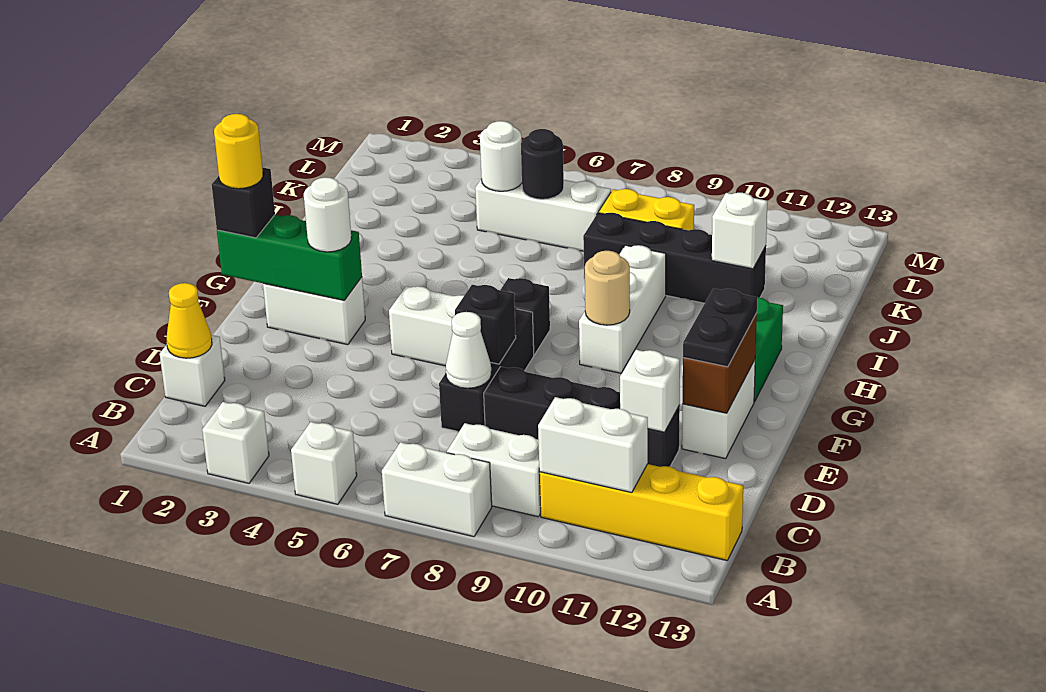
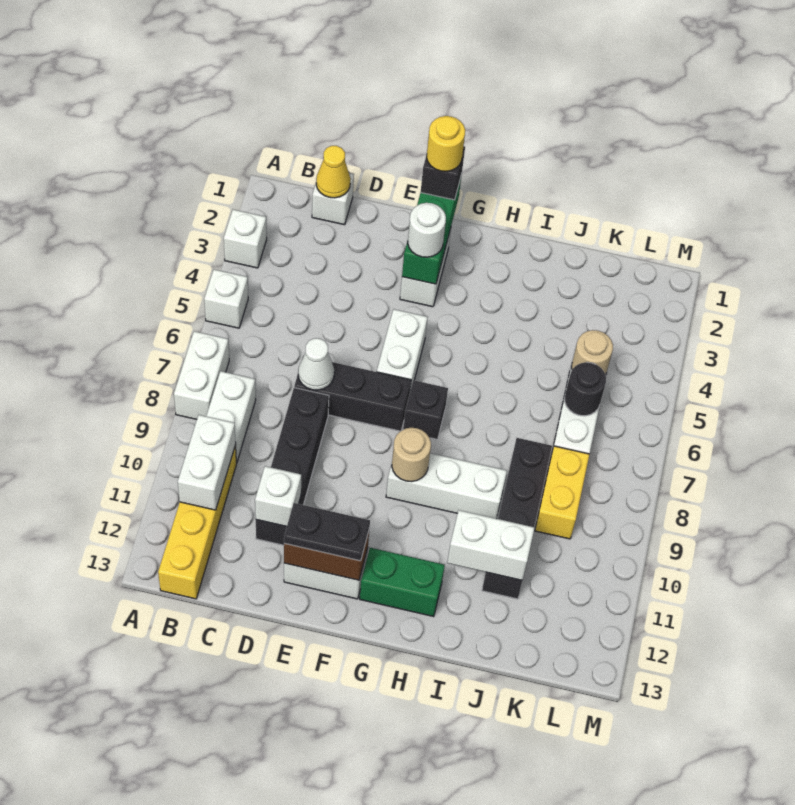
black 1x1 brick [455,285,516,364] -> none
white 1x1 brick [712,193,768,269] -> white 1x2 brick [447,510,535,580]
white 1x1 round brick [480,121,522,191] -> tan 1x1 round brick [572,330,613,375]

